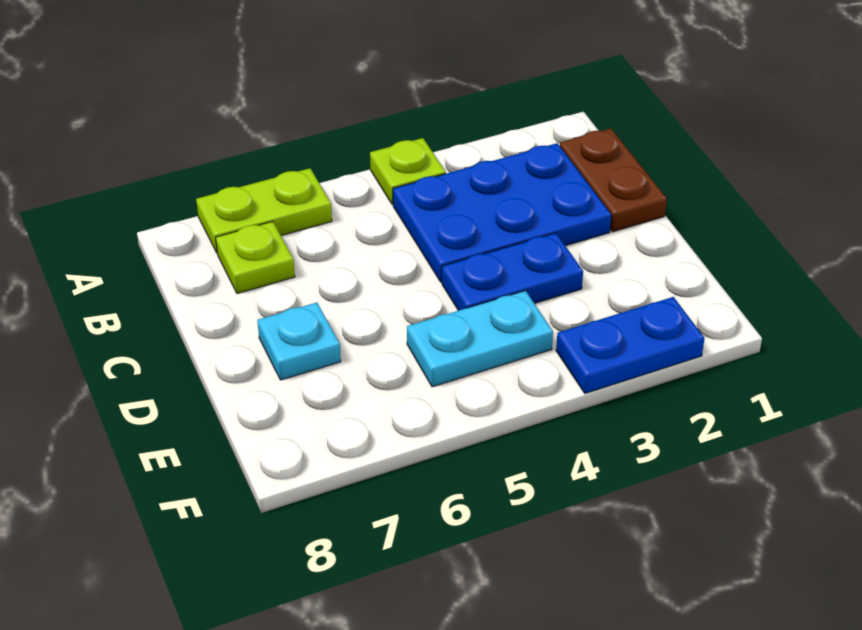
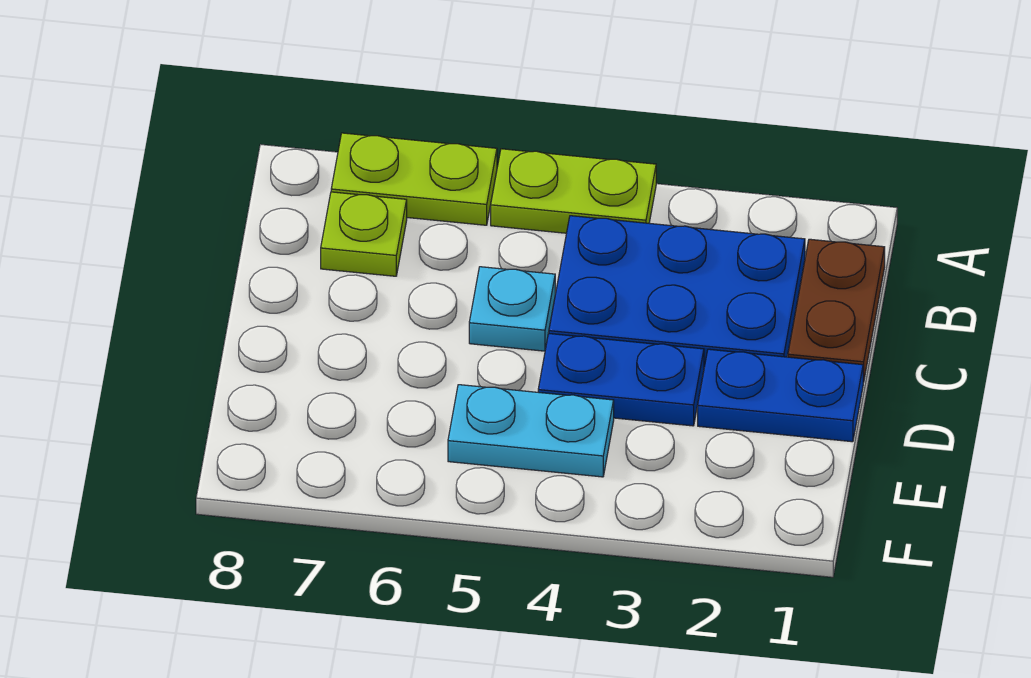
lime 1x1 plate [370,138,446,205] -> lime 1x2 plate [491,149,656,233]
cyan 1x1 plate [258,302,341,380] -> cyan 1x1 plate moved to [469,267,555,351]
blue 1x2 plate [556,297,705,393] -> blue 1x2 plate moved to [698,349,863,442]

